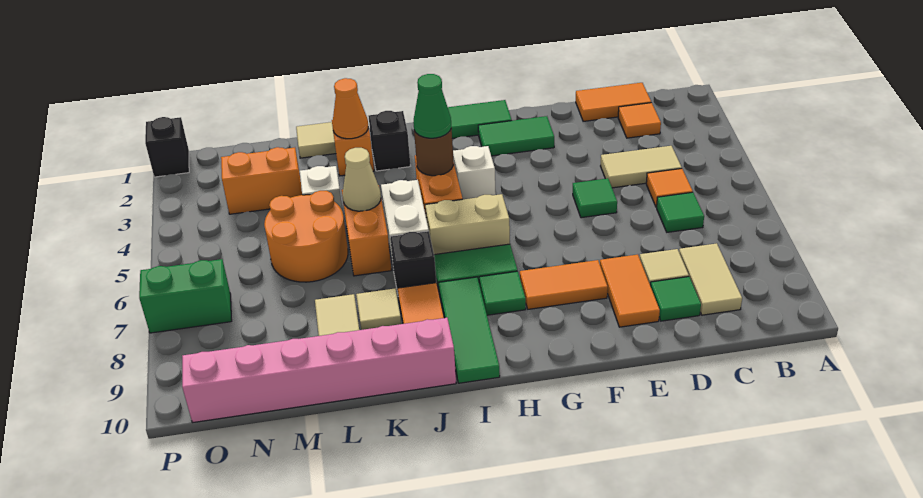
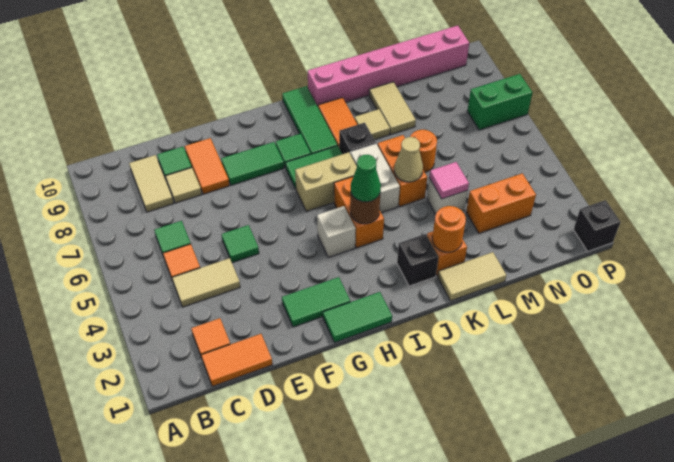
orange 1x2 tile [520,260,608,309] -> green 1x2 tile [221,142,284,185]
orange 1x1 cone [332,78,368,139] -> orange 1x1 round brick [432,206,466,252]
none -> pink 1x1 tile [429,162,469,199]
orange 2x2 round brick [264,191,348,282] -> orange 1x1 round brick [410,130,437,172]

